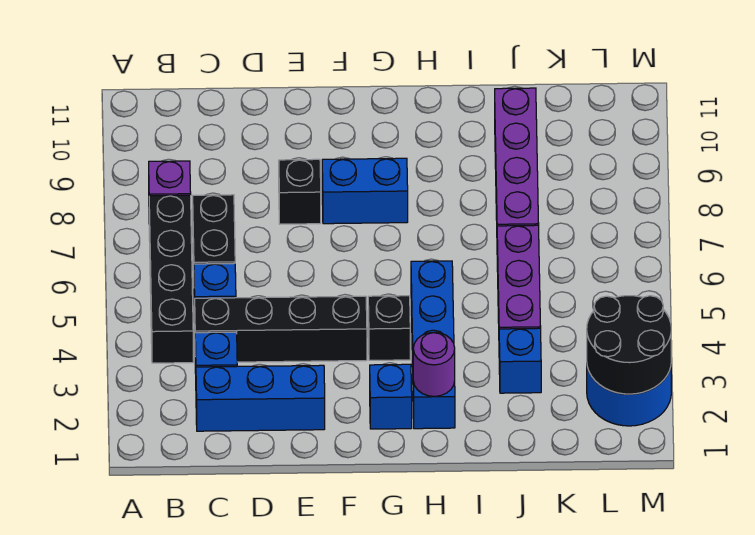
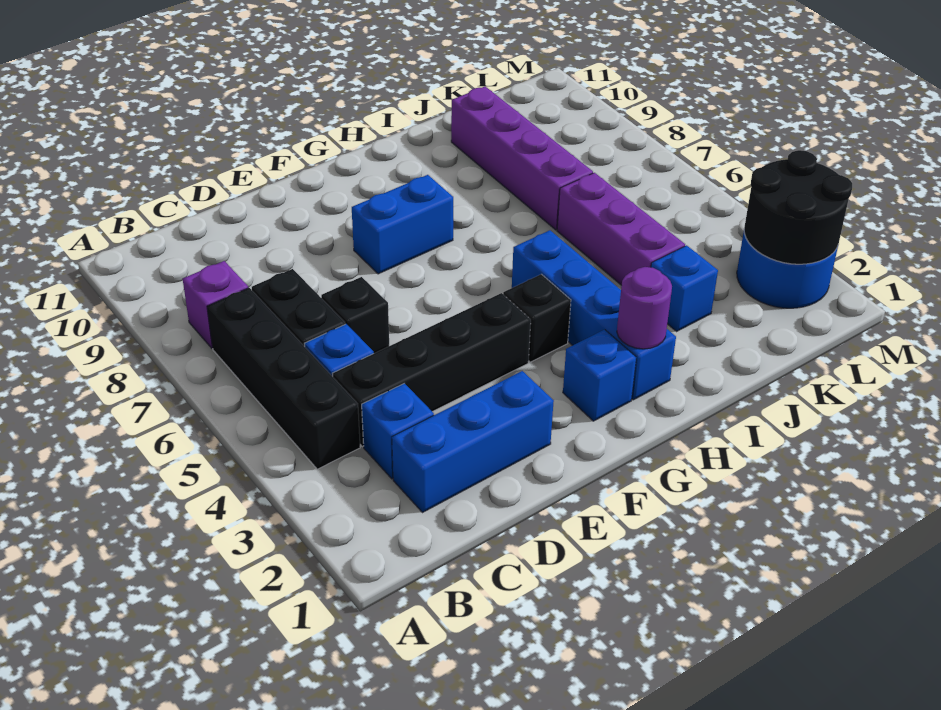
black 1x1 brick [279,159,321,224] -> black 1x1 brick moved to [321,277,389,353]

